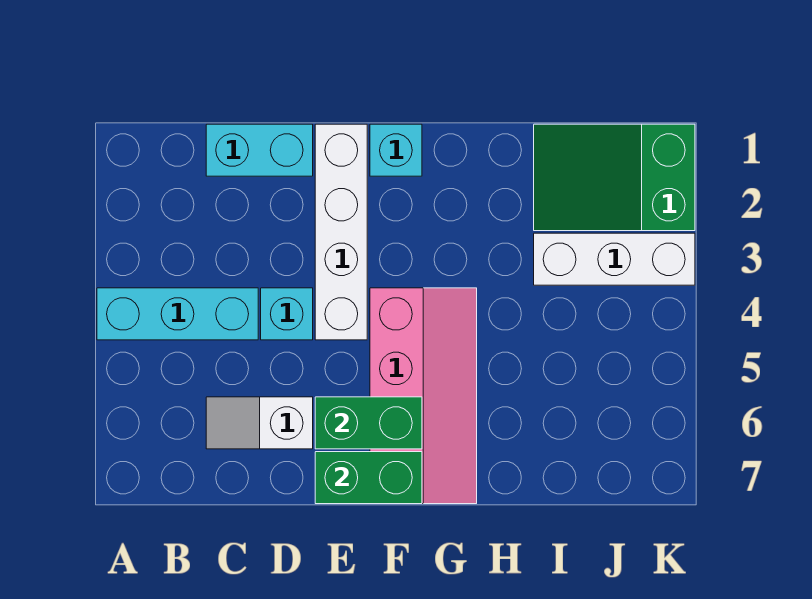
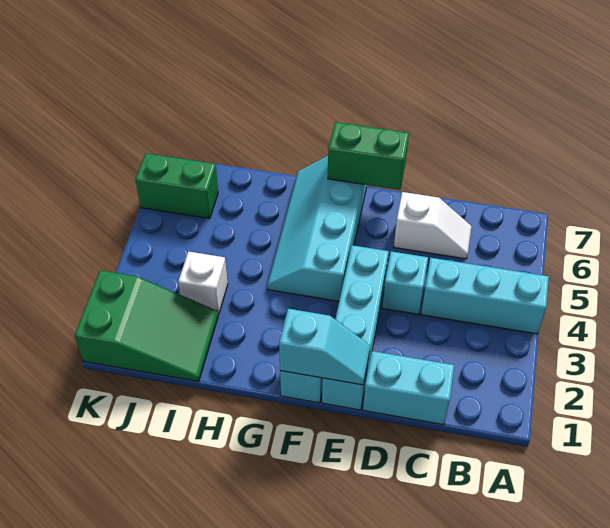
white 1x4 brick [315,124,367,340] -> cyan 1x4 brick [322,245,389,410]
none -> cyan 1x2 slope [279,309,370,385]
green 1x2 brick [315,397,422,449] -> green 1x2 brick moved to [135,153,218,219]
pink 2x4 slope [370,288,477,504] -> cyan 2x4 slope [267,156,367,301]
white 1x3 brick [534,233,695,285] -> white 1x1 brick [178,252,228,315]

